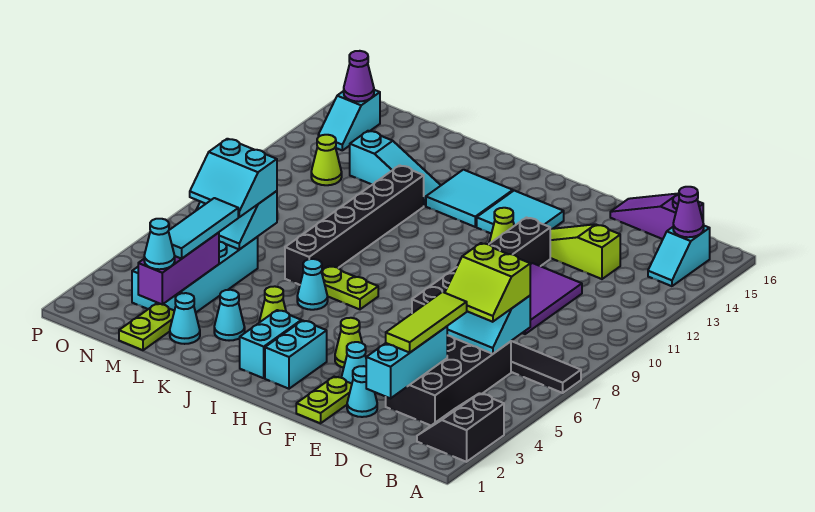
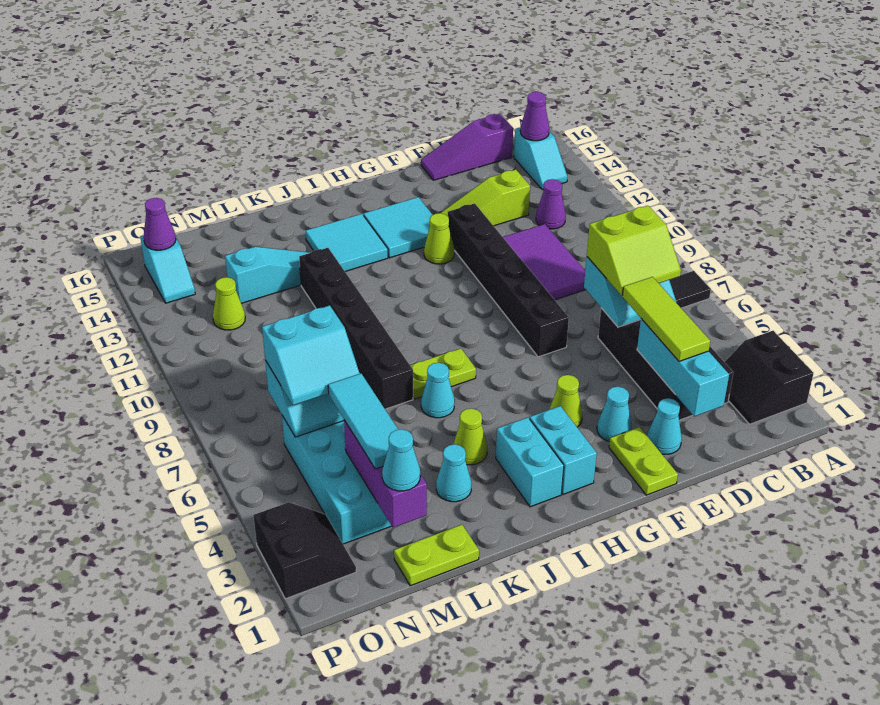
none -> purple 1x1 cone [536,179,566,229]
cyan 1x1 cone [170,293,200,344] -> none
lime 1x2 plate [119,303,174,350] -> lime 1x2 plate turned to [394,525,479,586]
none -> black 2x2 slope [253,502,356,599]

